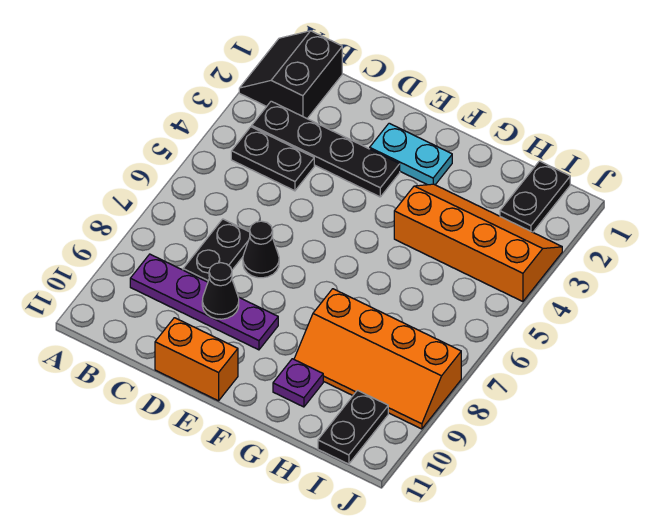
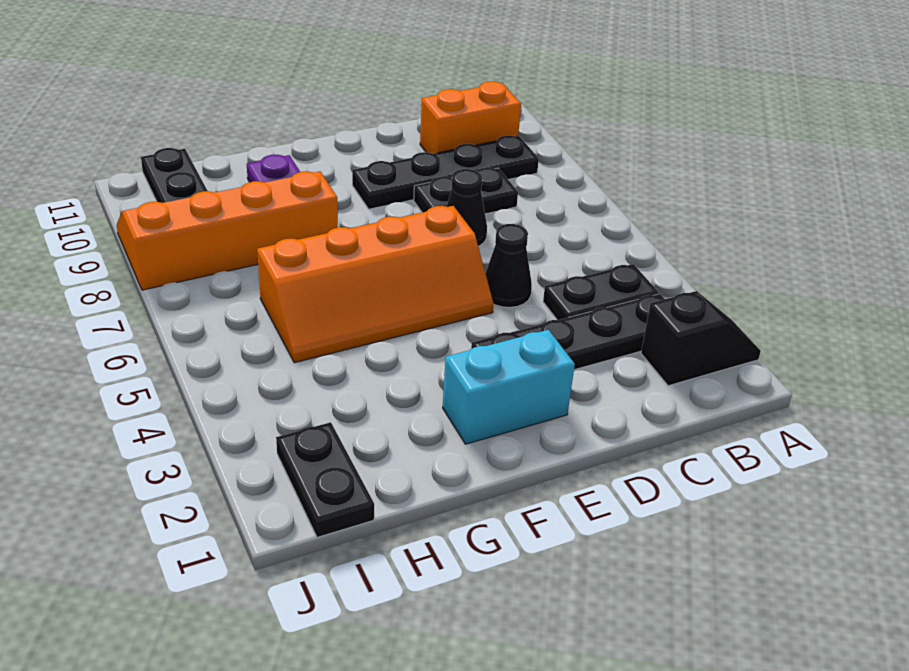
black 2x2 slope [239,31,342,118] -> black 1x2 slope [641,291,761,386]
purple 1x4 plate [130,254,278,350] -> black 1x4 plate [352,136,539,209]
black 1x2 plate [183,219,250,282] -> black 1x2 plate turned to [414,168,518,214]
black 1x1 cone [202,263,239,319] -> black 1x1 cone moved to [485,224,532,307]
orange 1x2 brick [155,318,238,401] -> orange 1x2 brick moved to [420,82,521,154]
cyan 1x2 plate [370,123,452,185] -> cyan 1x2 brick [443,330,575,444]
orange 2x4 slope [394,184,562,302] -> orange 2x4 slope moved to [257,206,494,363]

